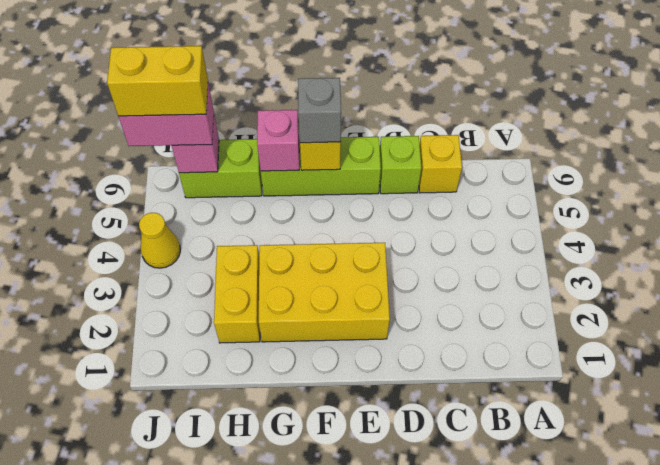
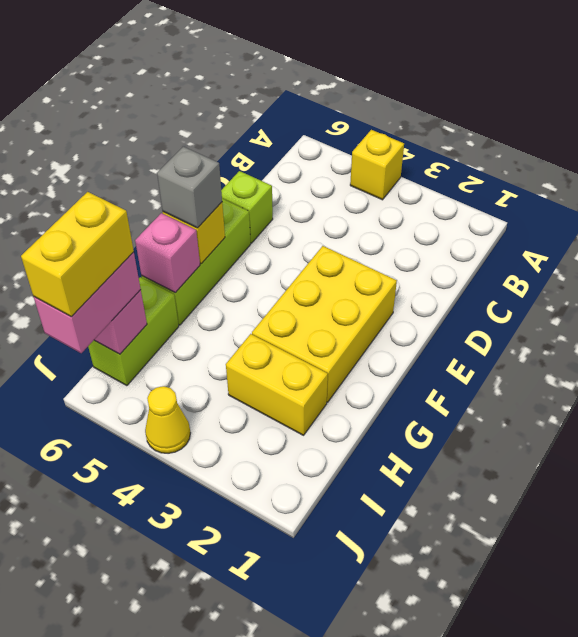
yellow 1x1 brick [419,135,462,193] -> yellow 1x1 brick moved to [350,130,404,200]

